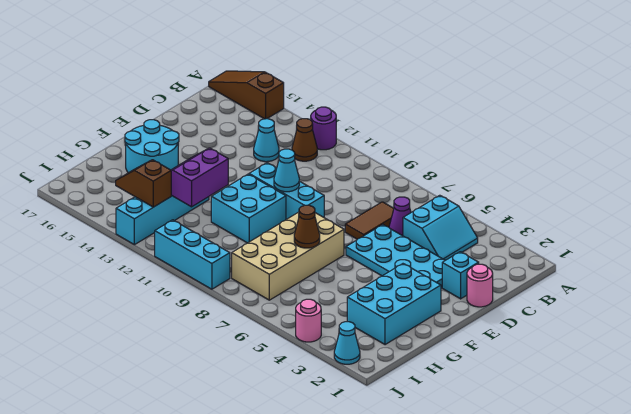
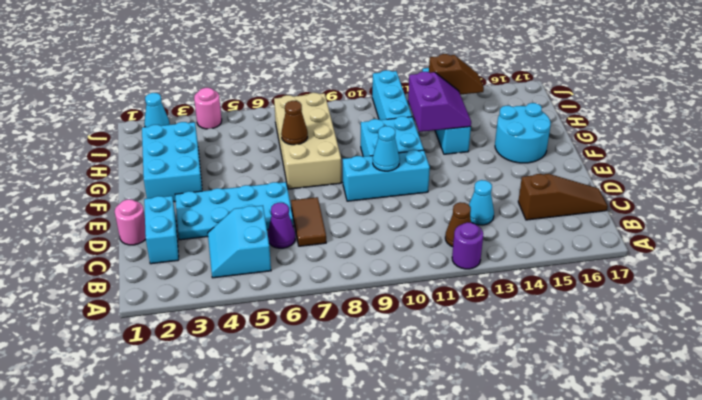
brown 1x3 slope [209,71,284,119] -> brown 1x3 slope moved to [518,174,608,220]
cyan 1x1 brick [442,252,479,299] -> cyan 1x2 brick [144,196,179,264]
cyan 1x3 brick [155,220,230,289] -> cyan 1x3 brick turned to [372,70,412,120]

